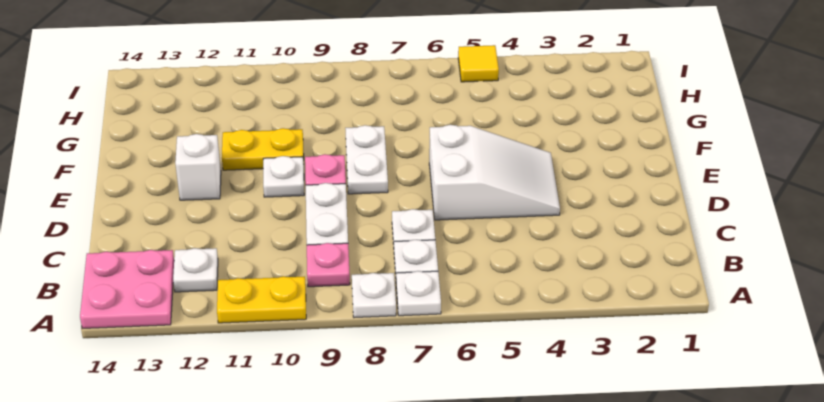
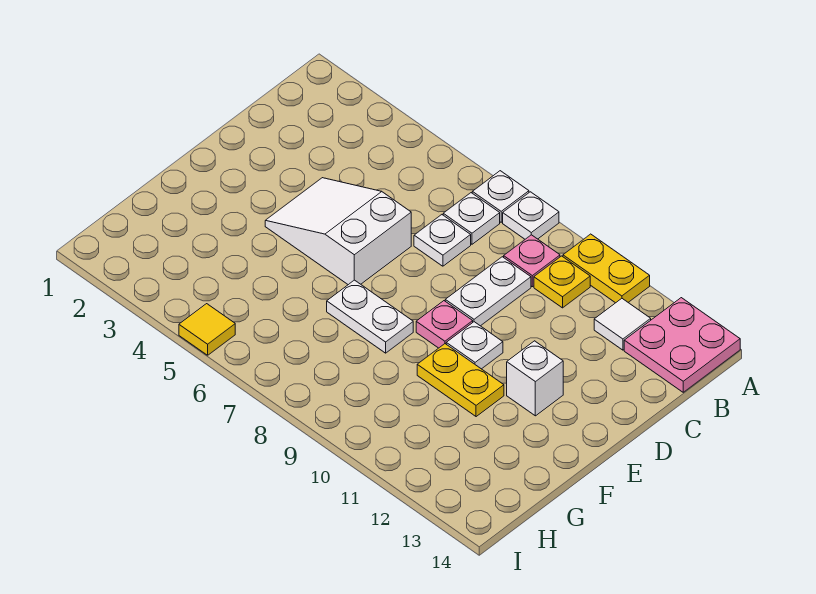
none -> yellow 1x1 plate [534,256,590,308]
white 1x1 plate [173,248,218,292] -> white 1x1 tile [594,299,651,350]
white 1x2 plate [345,125,388,194] -> white 1x2 plate turned to [327,280,413,353]

